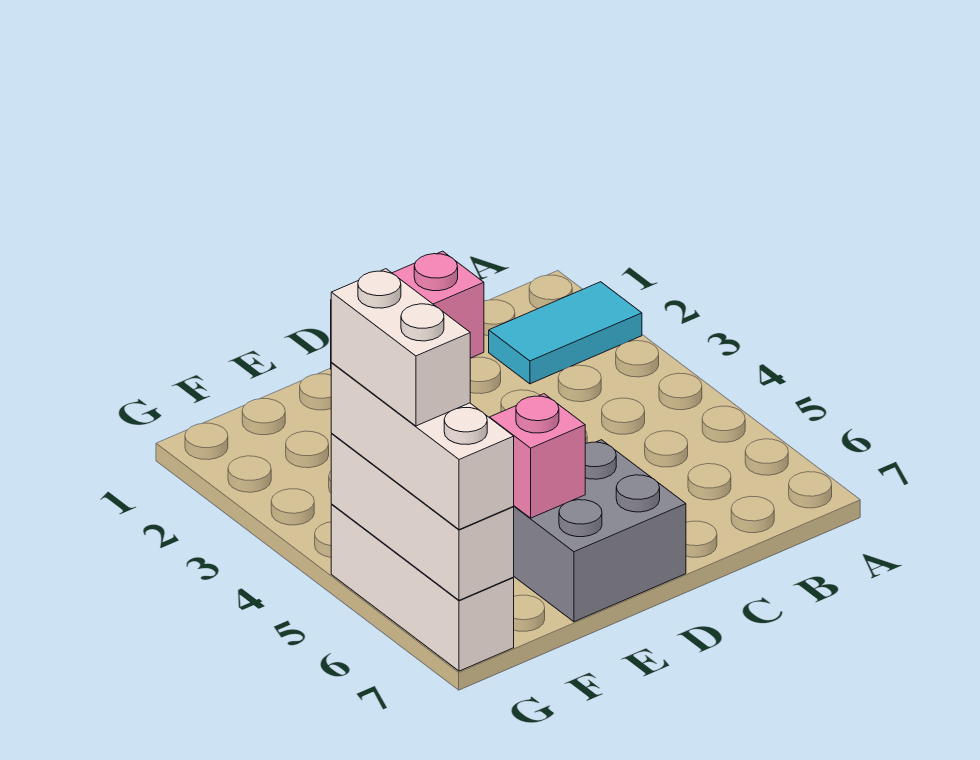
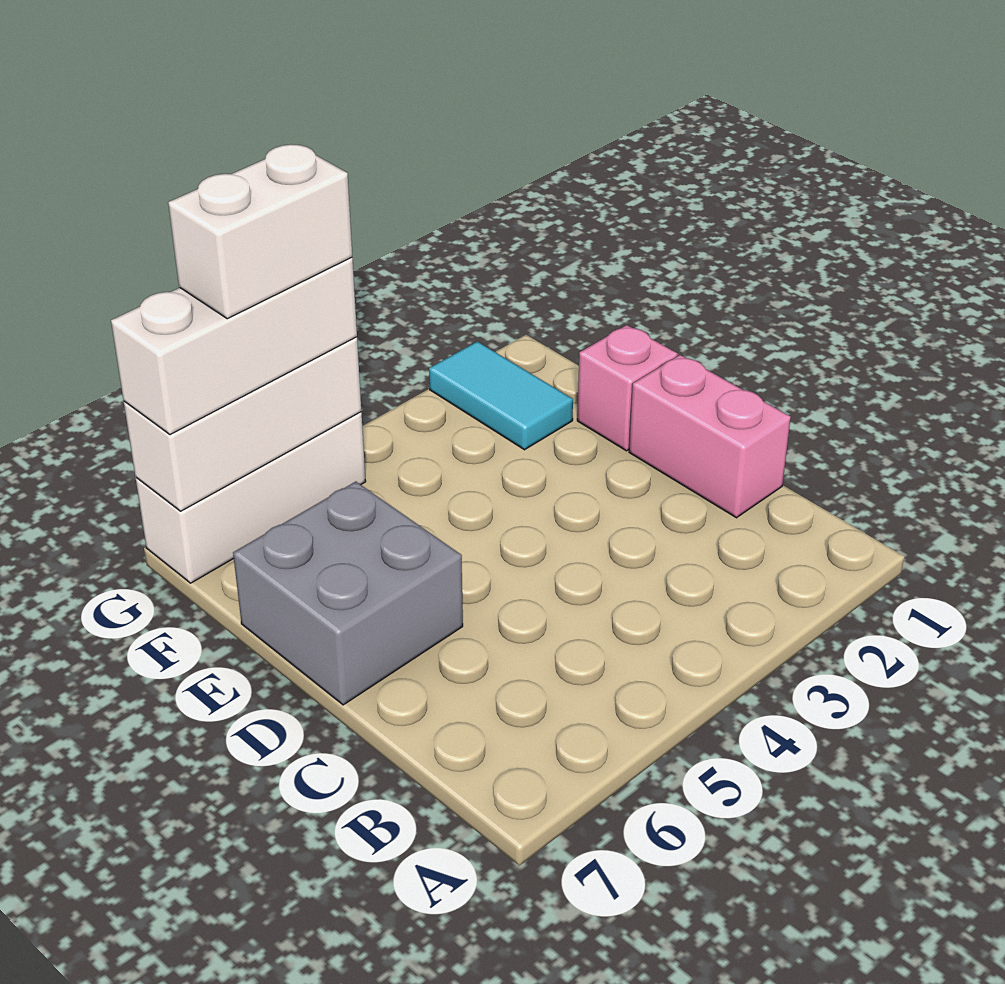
cyan 1x2 tile [489,282,642,384] -> cyan 1x2 tile moved to [429,341,573,450]
pink 1x1 brick [489,394,585,518] -> pink 1x1 brick moved to [577,325,677,451]

